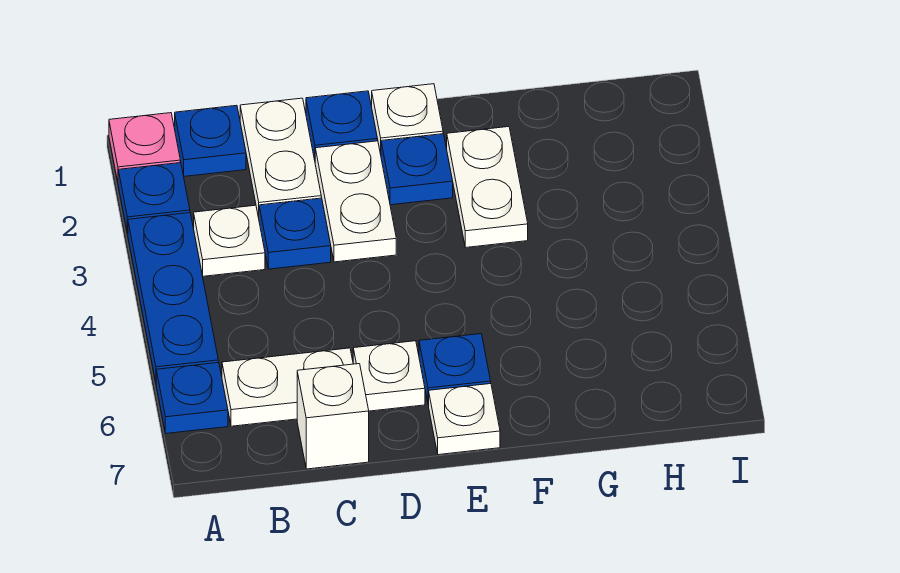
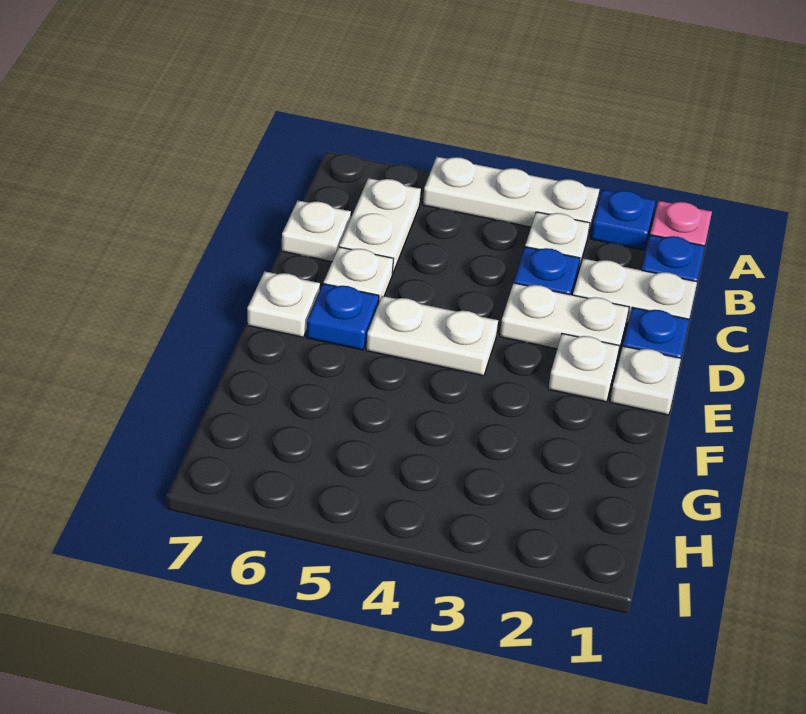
blue 1x3 plate [128,213,218,381] -> white 1x3 plate [423,157,599,235]
blue 1x1 plate [156,362,228,433] -> none
white 1x1 brick [297,364,369,469] -> white 1x1 plate [281,201,351,262]
blue 1x1 plate [381,134,453,205] -> white 1x1 plate [548,334,620,402]
white 1x2 plate [447,127,528,247] -> white 1x2 plate moved to [366,296,498,376]

